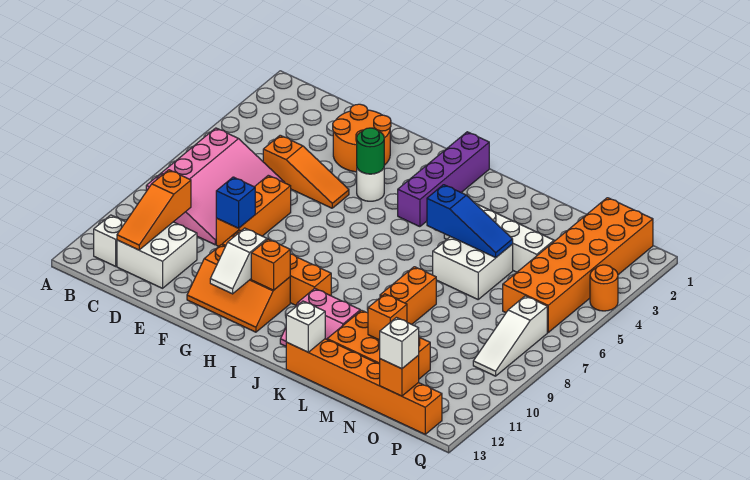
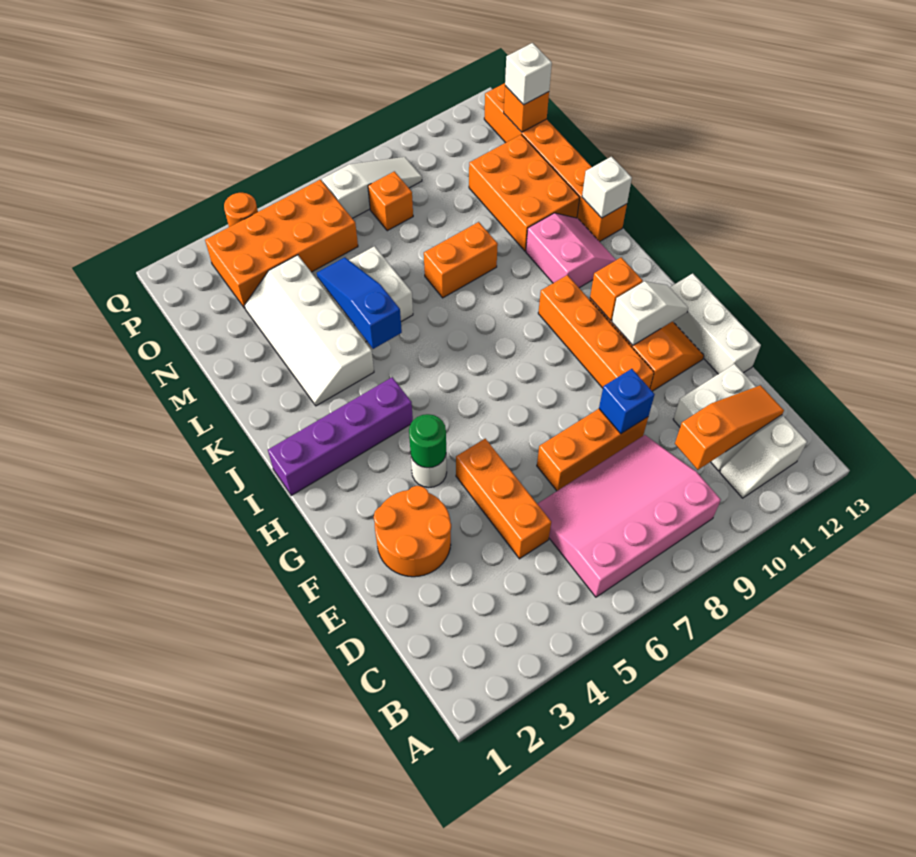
orange 1x3 slope [263,135,349,208] -> orange 1x3 brick [456,439,551,559]
none -> white 1x3 brick [669,273,761,374]
orange 1x1 brick [368,294,407,340] -> orange 1x1 brick moved to [368,171,413,231]
orange 2x6 brick [503,198,653,332] -> orange 2x4 brick [205,180,358,308]

